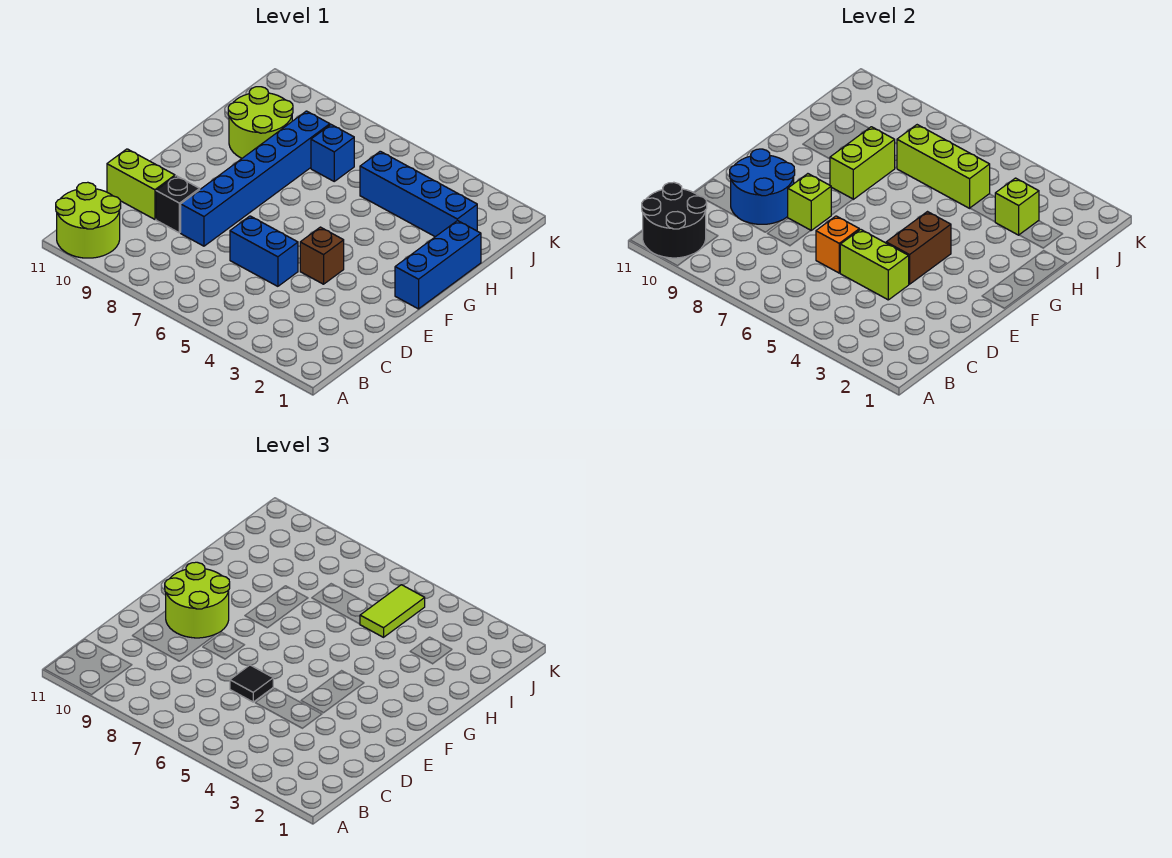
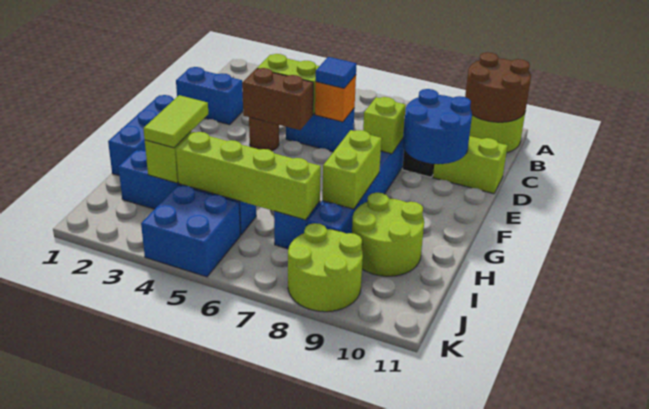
black 2x2 round brick [642,182,707,258] -> brown 2x2 round brick [465,52,531,122]
none -> blue 1x2 brick [176,67,243,125]
black 1x1 tile [230,665,273,702] -> blue 1x1 tile [316,57,357,88]
brown 1x1 brick [300,227,344,284] -> brown 1x1 round brick [249,117,279,151]
brown 1x2 brick [886,212,951,284] -> brown 1x2 brick turned to [242,68,313,130]
lime 2x2 round brick [165,562,230,638] -> lime 2x2 round brick moved to [288,223,363,312]
lime 1x3 brick [897,125,990,208] -> lime 1x4 brick [176,132,321,220]
lime 1x2 tile [360,585,425,637] -> lime 1x2 tile moved to [143,95,208,148]
none -> blue 2x2 brick [141,185,240,277]

